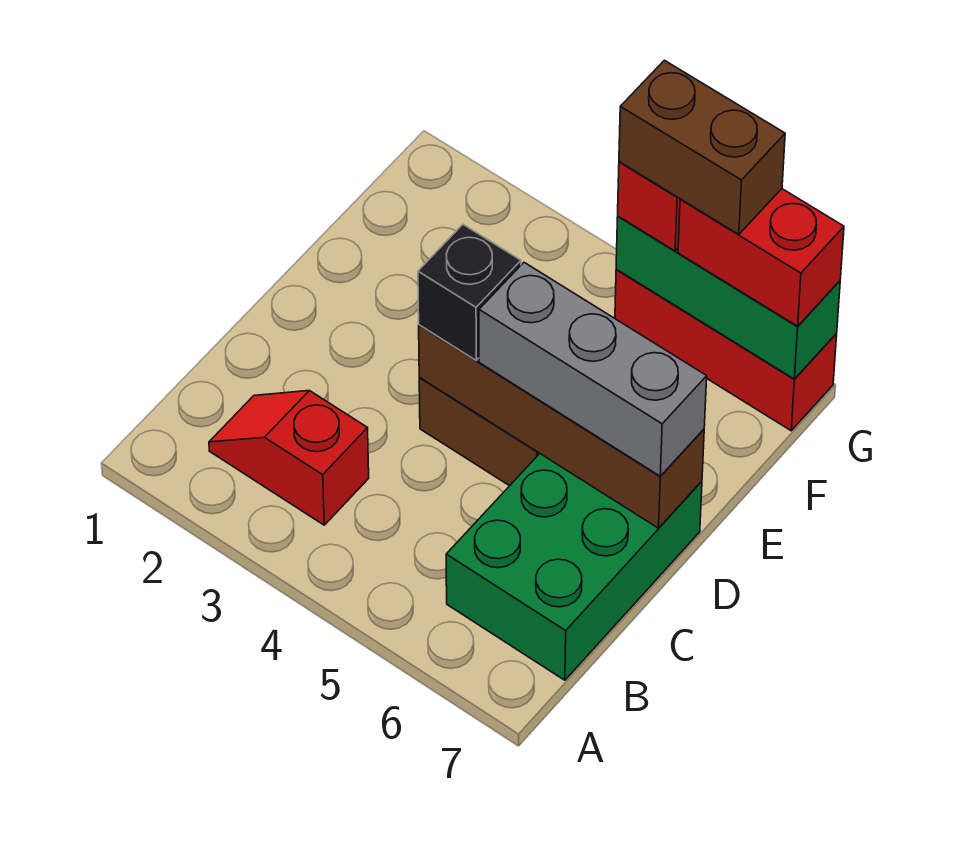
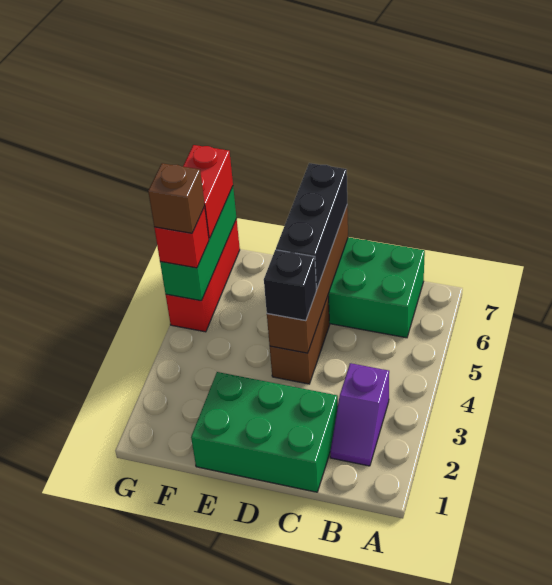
red 1x2 slope [209,391,369,525] -> purple 1x2 slope [330,363,389,466]
none -> green 2x3 brick [191,372,338,492]
grey 1x3 brick [479,263,707,476] -> black 1x3 brick [276,163,347,289]
brown 1x2 brick [619,60,785,234] -> brown 1x1 brick [148,163,205,233]

